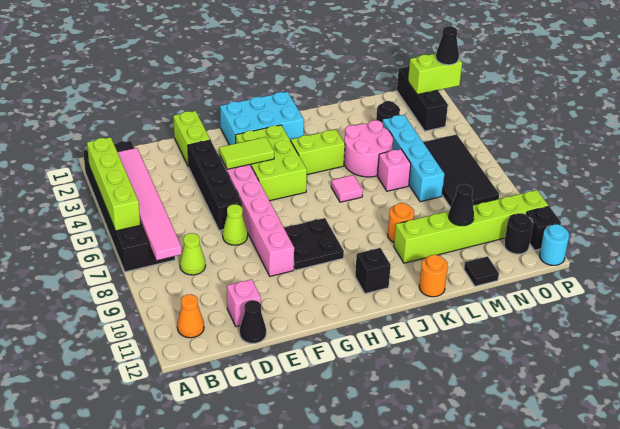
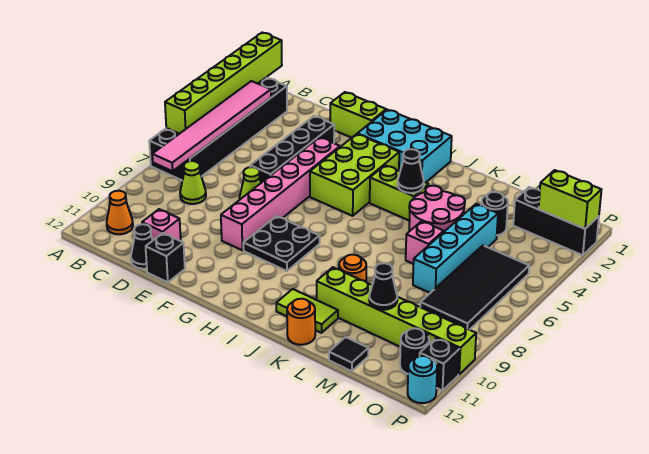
lime 1x4 brick [87,137,140,231] -> lime 1x6 brick [165,33,282,134]
lime 1x2 brick [173,111,210,167] -> lime 1x2 brick turned to [330,92,386,138]
lime 1x2 tile [219,137,274,169] -> lime 1x2 tile moved to [276,289,338,333]
black 1x1 brick [355,248,391,294] -> black 1x1 brick moved to [146,233,185,282]
pink 1x1 tile [331,175,363,202] -> none
black 1x3 brick [397,66,448,131] -> black 1x3 brick turned to [513,187,599,255]
black 1x1 cone [436,26,459,65] -> black 1x1 cone moved to [398,149,424,193]

